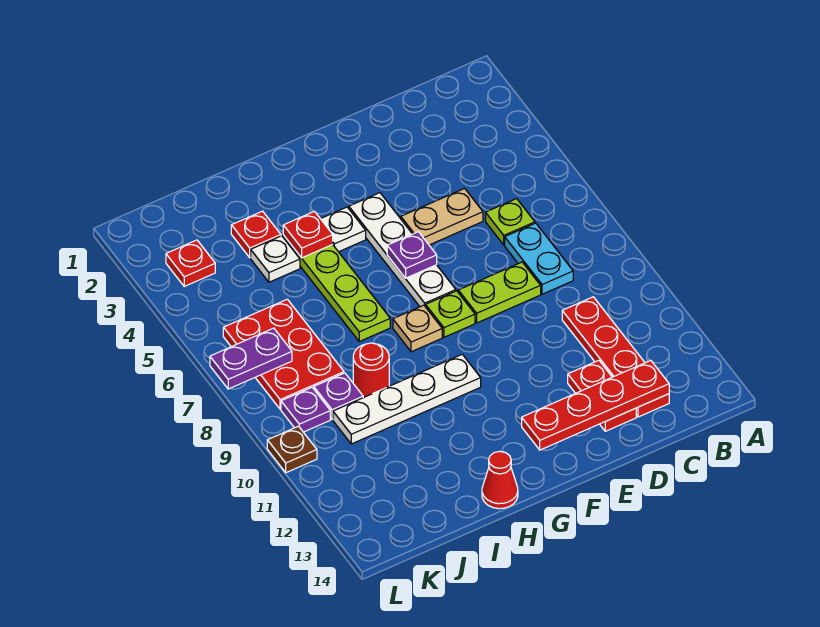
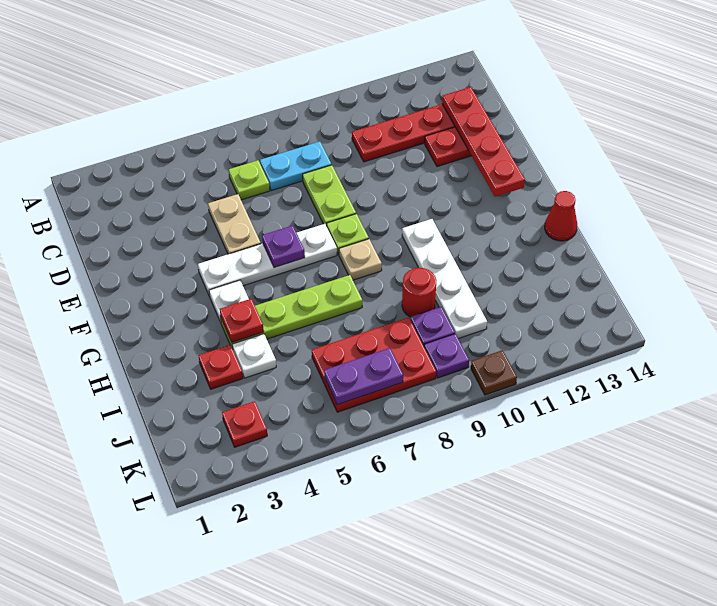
purple 1x2 plate [210,328,292,389] -> purple 1x2 plate turned to [324,348,403,405]

